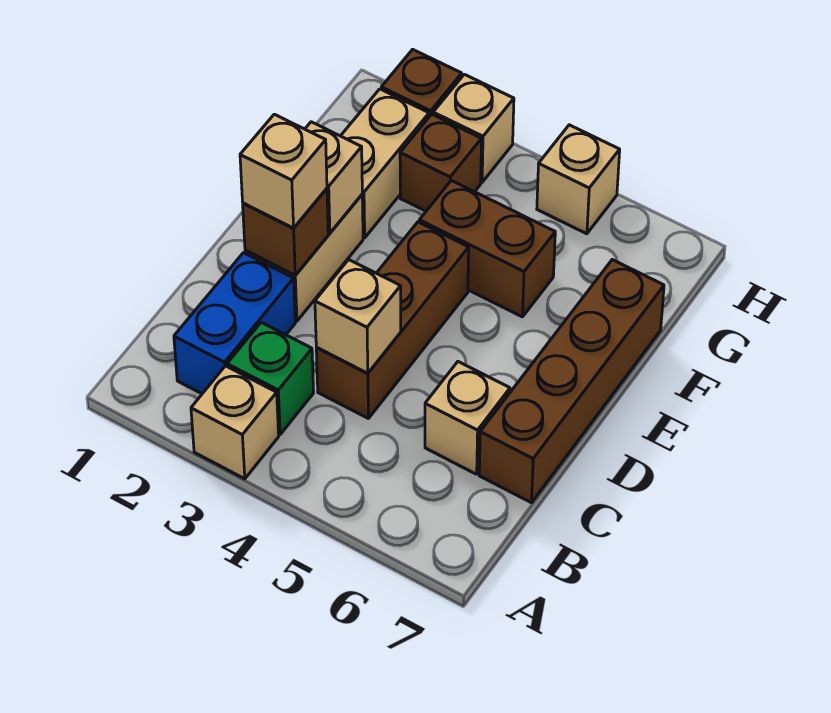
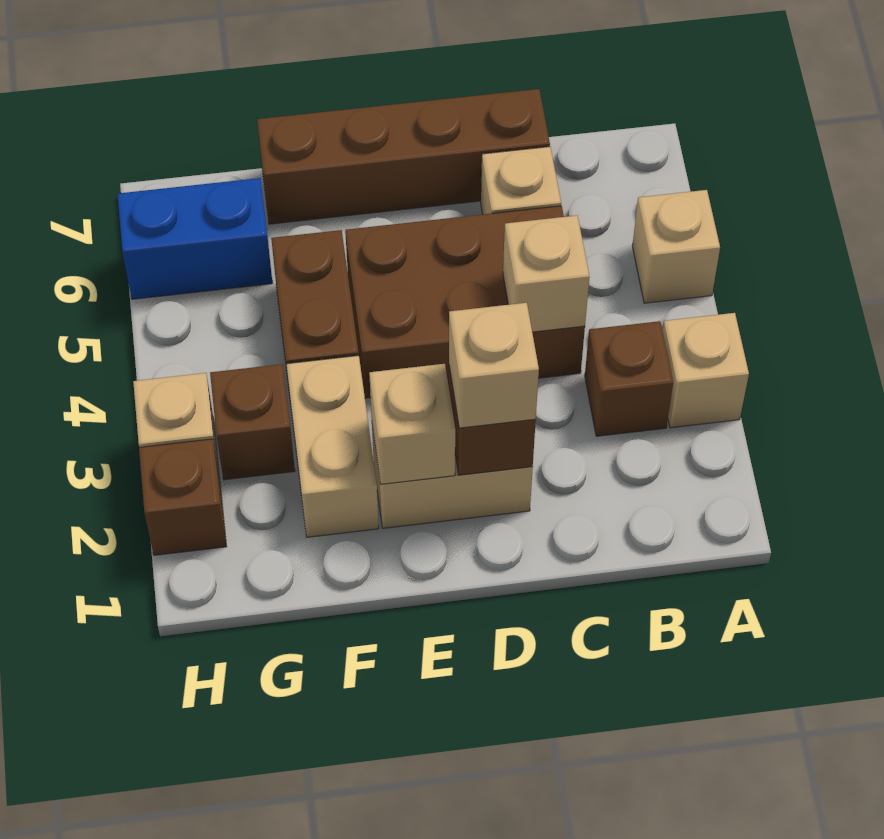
blue 1x2 brick [174,253,295,394] -> blue 1x2 brick moved to [118,178,272,299]
green 1x1 brick [227,322,314,434] -> brown 1x1 brick [585,321,673,436]
brown 1x3 brick [316,222,469,419] -> brown 2x3 brick [345,206,585,398]
tan 1x2 brick [341,89,429,238] -> tan 1x2 brick turned to [287,355,379,537]
tan 1x1 brick [537,125,620,234] -> tan 1x1 brick moved to [632,190,720,303]

